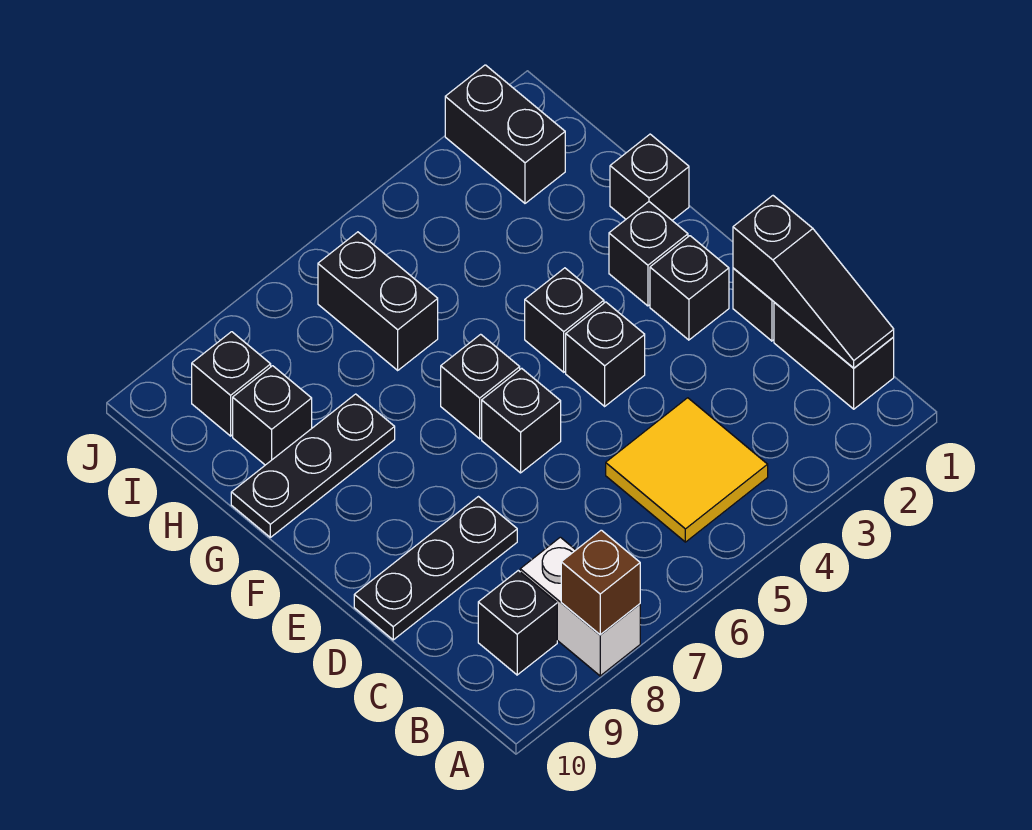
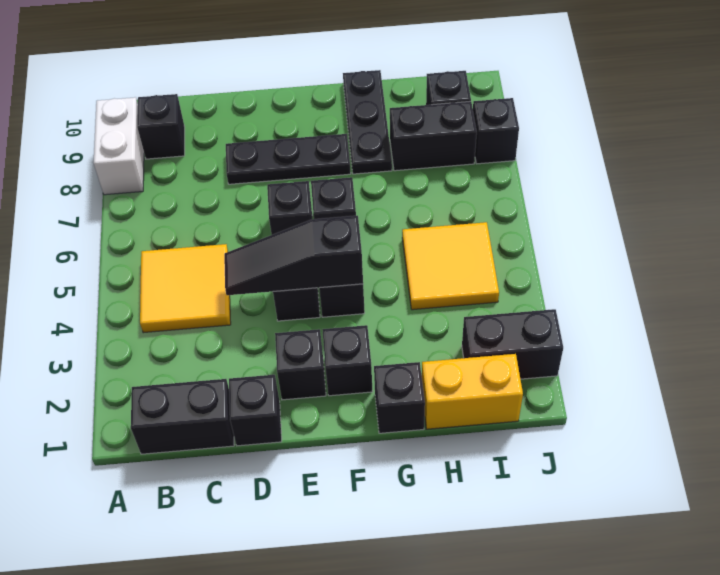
white 1x2 brick [520,537,640,676] -> white 1x2 brick turned to [93,97,144,195]
brown 1x1 brick [561,530,640,635] -> none
black 1x3 slope [733,196,894,368] -> black 1x3 slope moved to [224,216,363,295]
black 1x3 plate [354,497,517,640] -> black 1x3 plate turned to [226,134,351,184]
none -> yellow 1x2 brick [422,354,523,429]
none -> yellow 2x2 tile [402,222,499,310]
black 1x2 brick [318,232,438,370] -> black 1x2 brick moved to [390,101,477,171]
black 1x1 brick [233,366,312,465] -> black 1x1 brick moved to [473,98,519,164]

